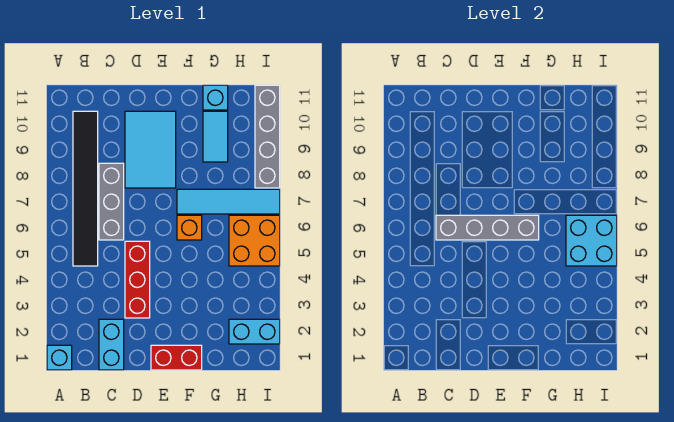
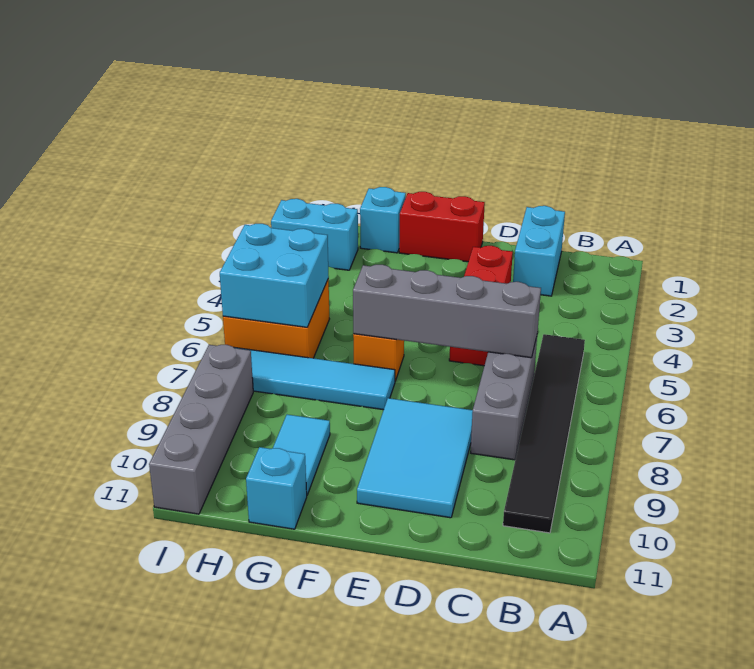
cyan 1x1 brick [47,345,72,370] -> cyan 1x1 brick moved to [360,187,406,253]

